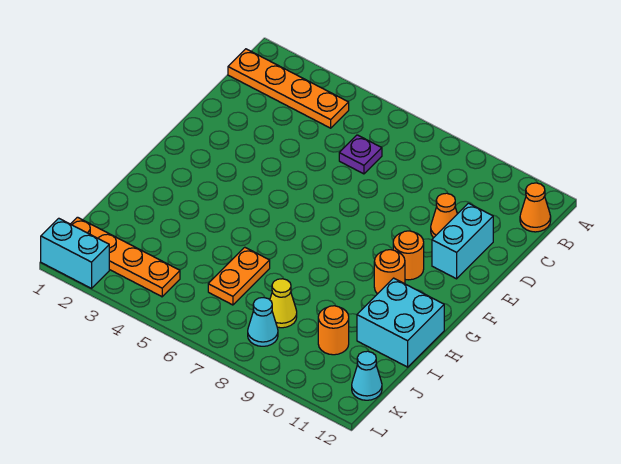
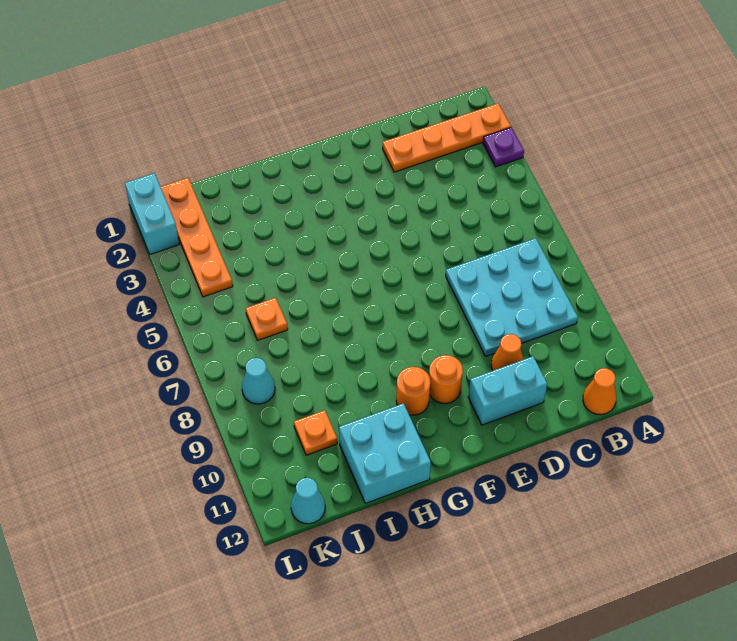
orange 1x4 plate [228,49,349,128] -> orange 1x4 plate turned to [383,103,511,172]
none -> cyan 3x3 plate [446,238,578,356]
purple 1x1 plate [339,135,382,174] -> purple 1x1 plate moved to [483,127,524,167]
orange 1x2 plate [208,247,270,305] -> orange 1x1 plate [246,298,288,340]
yellow 1x1 cone [270,279,297,328] -> none
orange 1x1 round brick [318,306,349,355] -> orange 1x1 plate [294,410,337,455]

